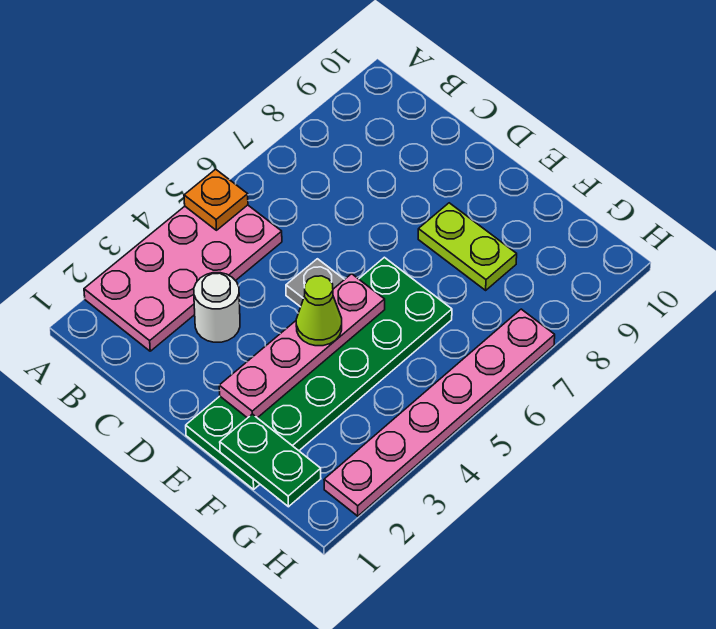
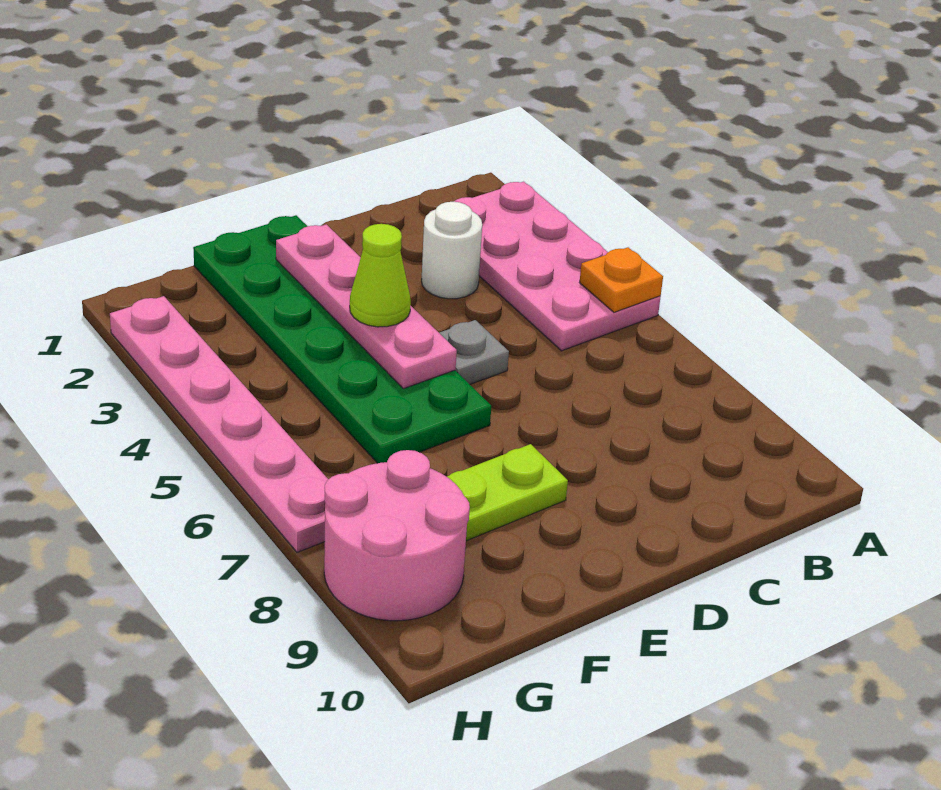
green 1x2 plate [220,414,321,507] -> none
none -> pink 2x2 round brick [324,450,470,621]

